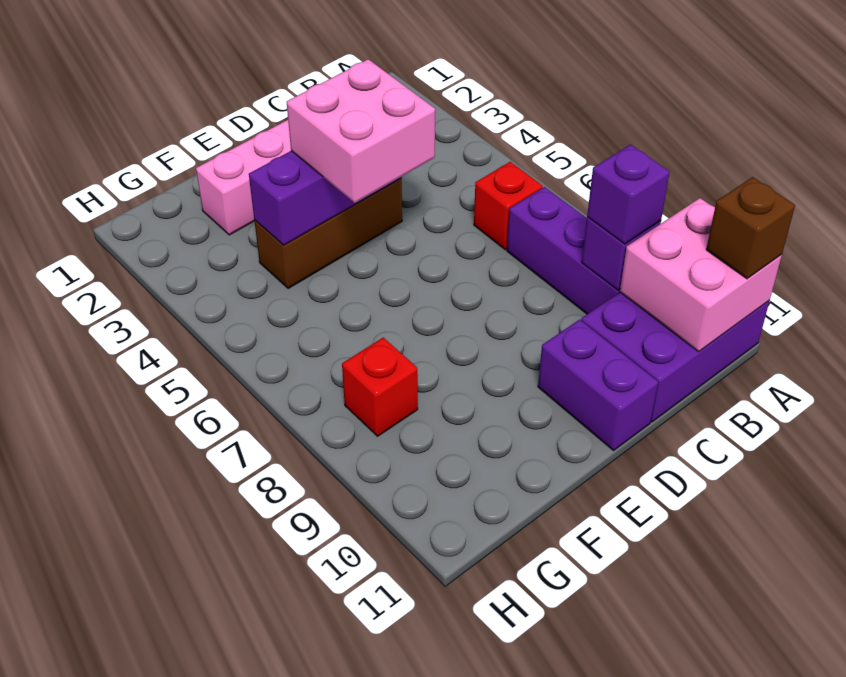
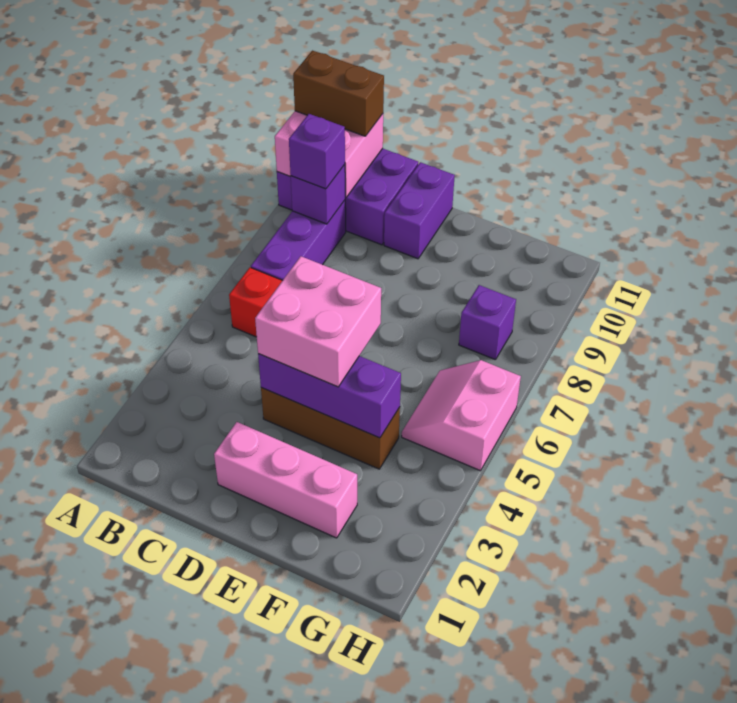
brown 1x1 brick [706,177,795,279] -> brown 1x2 brick [293,51,384,136]
none -> pink 2x2 slope [402,360,521,471]
red 1x1 brick [342,338,418,436] -> purple 1x1 brick [459,285,516,360]

